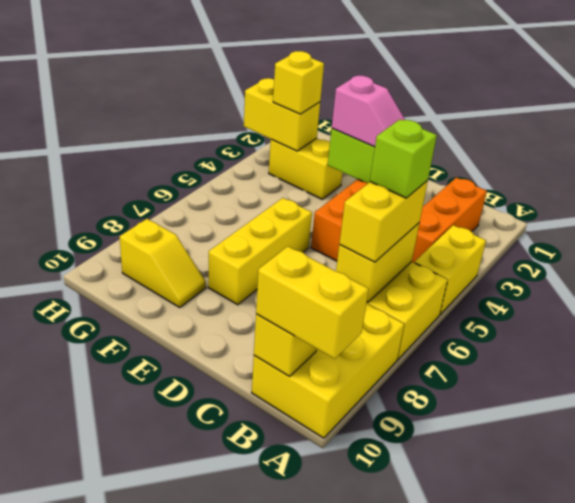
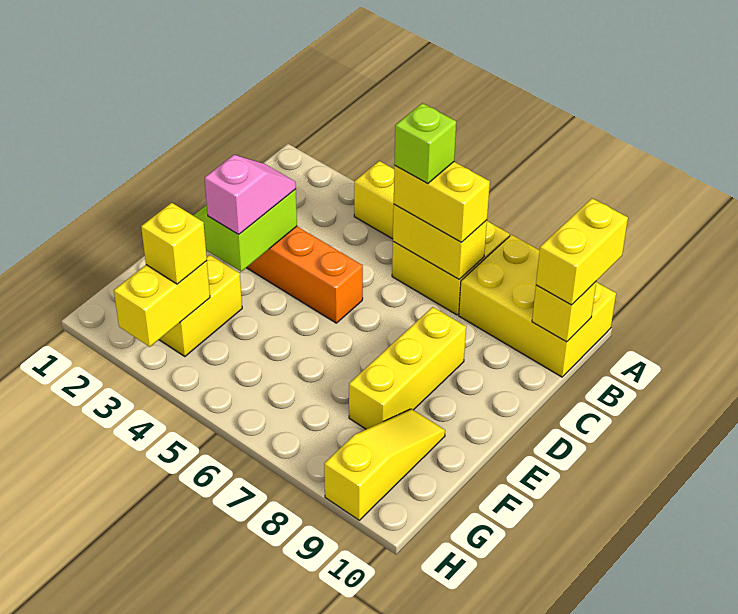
orange 1x3 brick [412,177,487,263] -> none
yellow 1x3 brick [208,198,312,305] -> yellow 1x3 brick turned to [349,307,466,429]
yellow 1x2 slope [120,219,206,307] -> yellow 1x3 slope [324,409,445,520]

